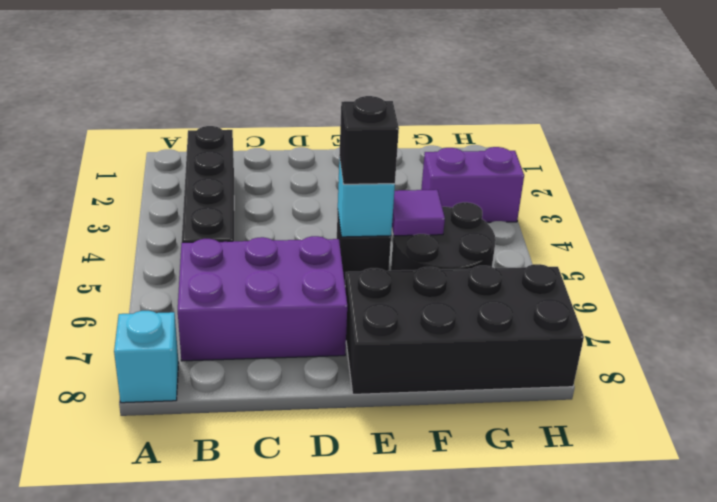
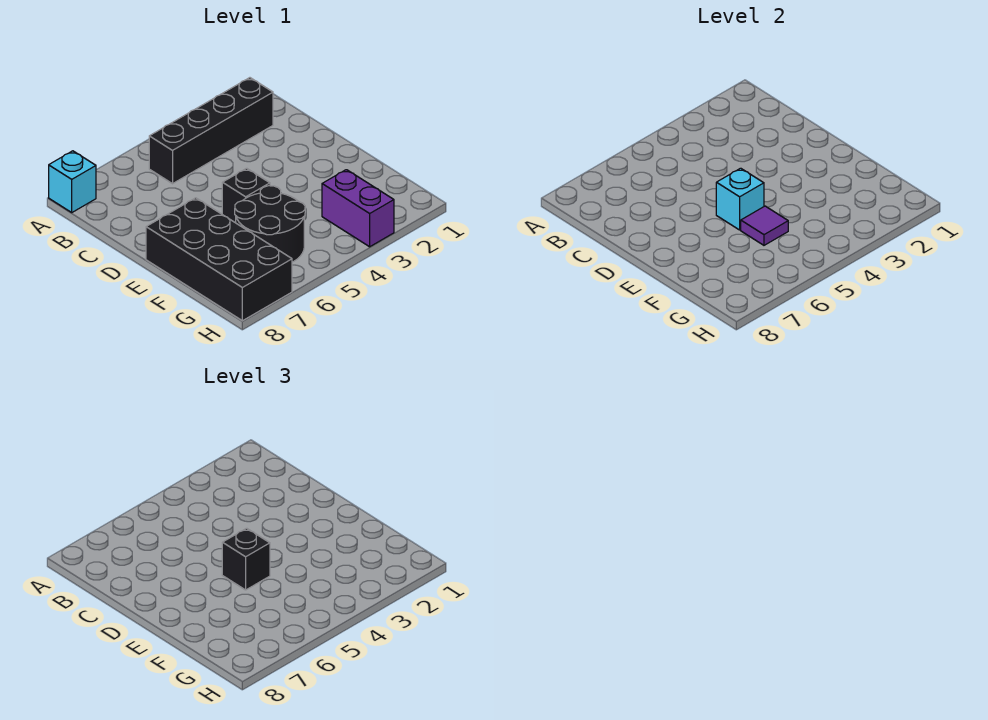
purple 2x3 brick [178,236,347,361] -> none

